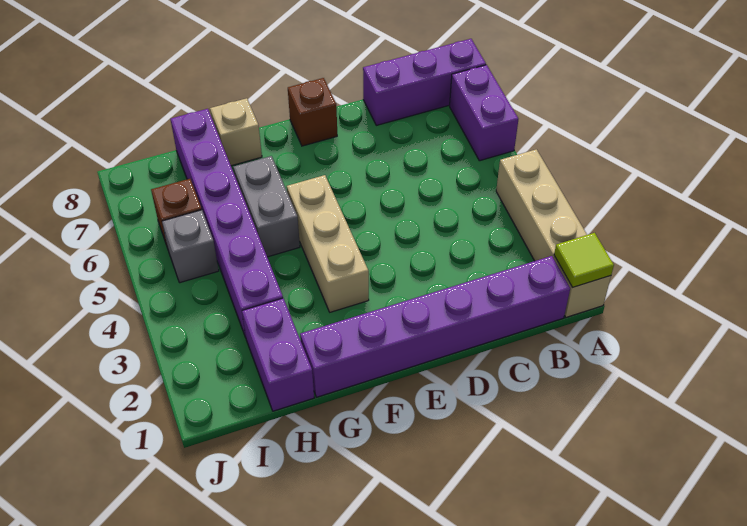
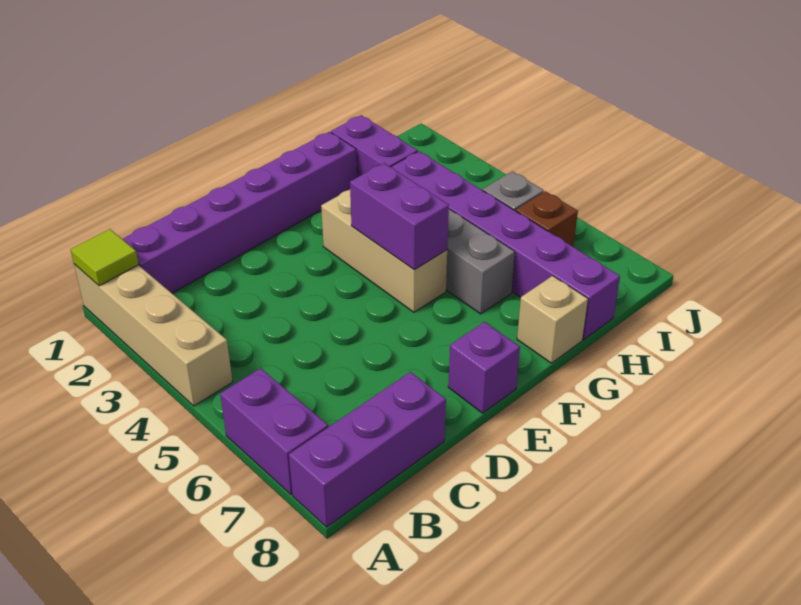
brown 1x1 brick [288,78,337,146] -> purple 1x1 brick [448,322,520,413]
none -> purple 1x2 brick [350,163,449,270]

